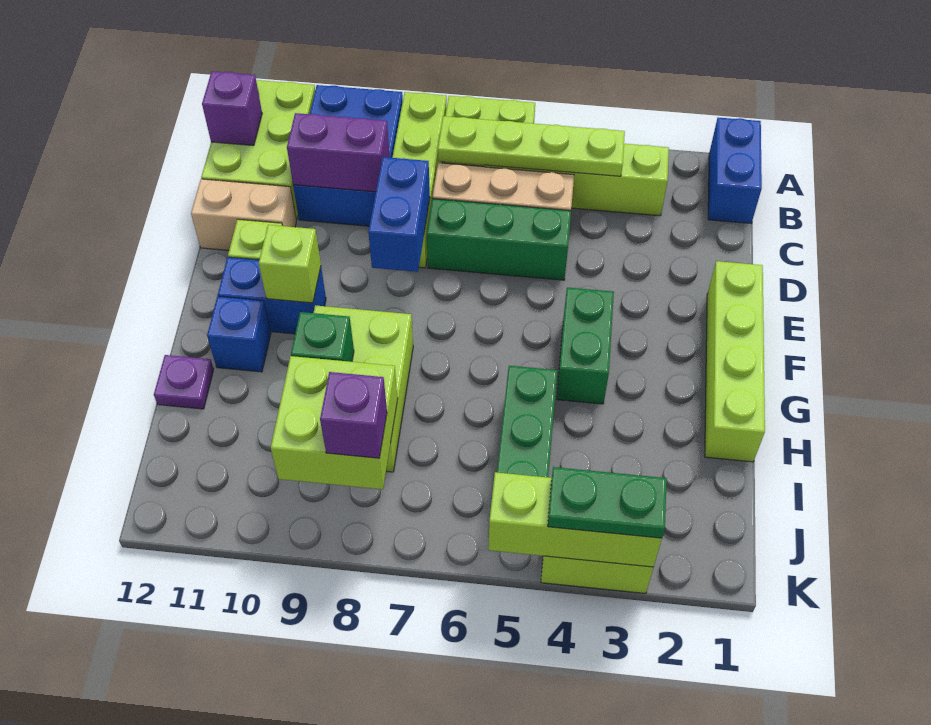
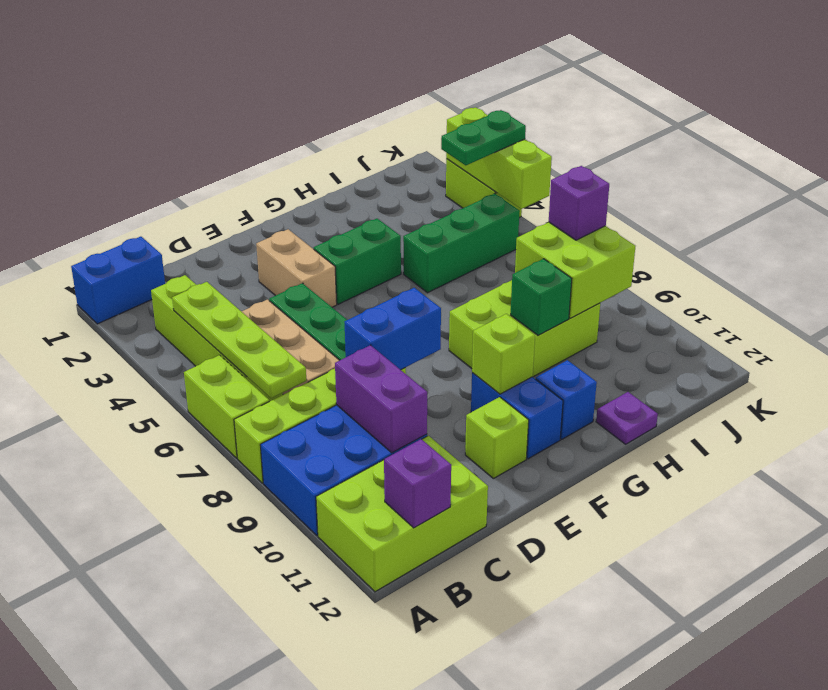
tan 1x2 brick [191,179,296,250] -> tan 1x2 brick moved to [256,229,337,307]
lime 1x4 brick [705,261,765,462] -> none
green 1x2 plate [548,467,667,538] -> green 1x2 plate turned to [441,110,526,165]

